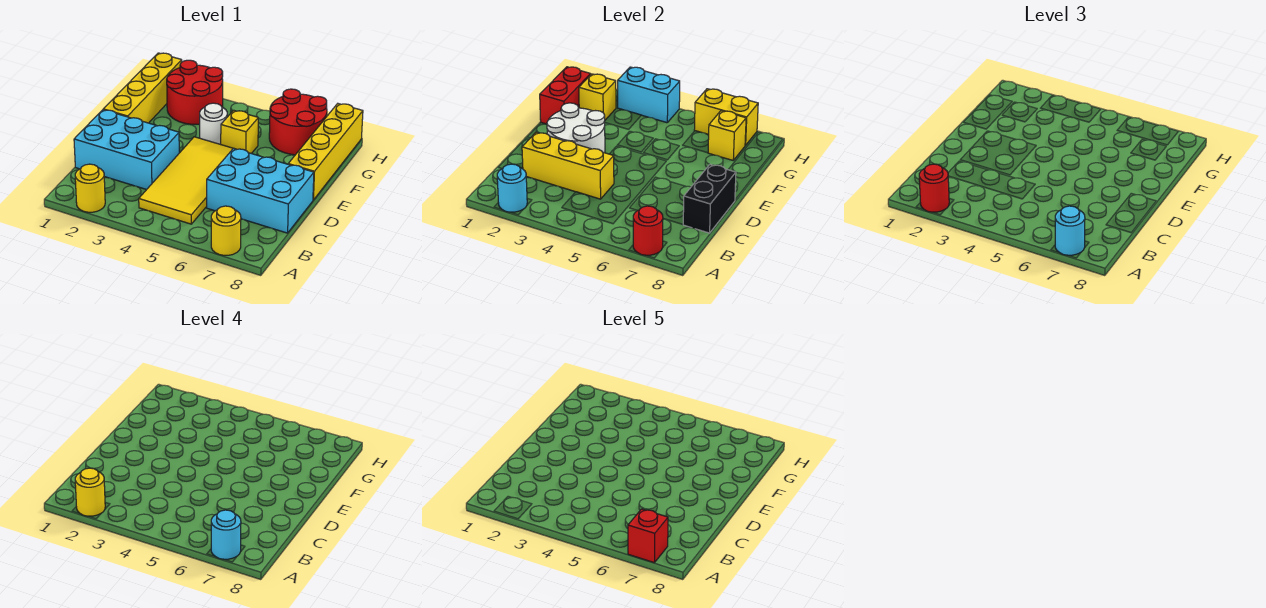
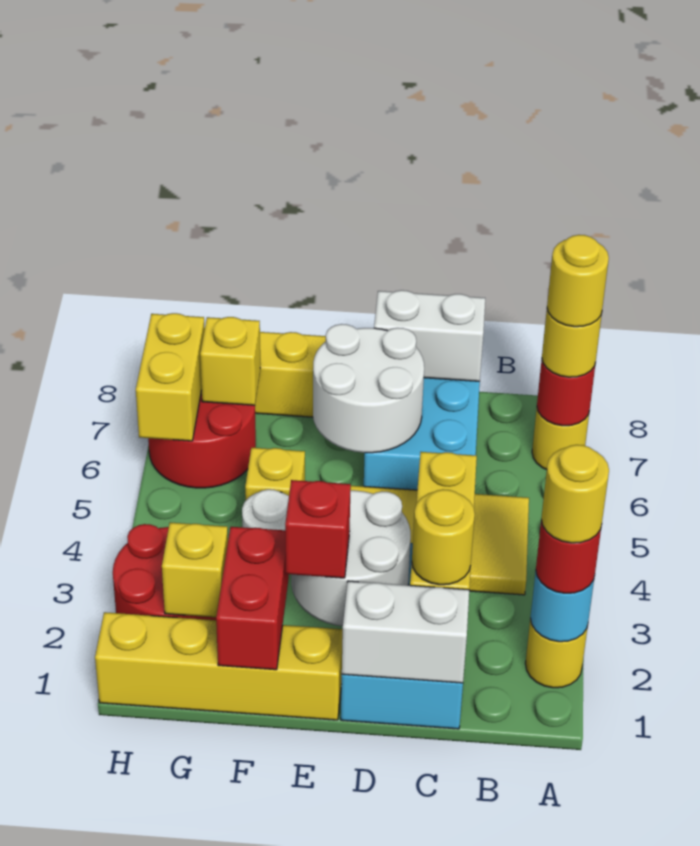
cyan 1x1 round brick [1055,206,1085,255] -> yellow 1x1 round brick [542,309,602,377]
cyan 1x1 round brick [211,510,241,559] -> yellow 1x1 round brick [547,235,609,327]
red 1x1 brick [628,509,668,563] -> red 1x1 brick moved to [285,480,351,578]
none -> white 1x2 brick [342,581,469,683]
none -> yellow 1x1 round brick [412,489,475,585]
black 1x2 brick [683,165,736,233] -> white 1x2 brick [374,290,485,381]
none -> white 2x2 round brick [313,324,424,453]
red 1x2 brick [540,67,591,124] -> red 1x2 brick turned to [216,527,289,670]
cyan 1x2 brick [618,67,680,123] -> none

